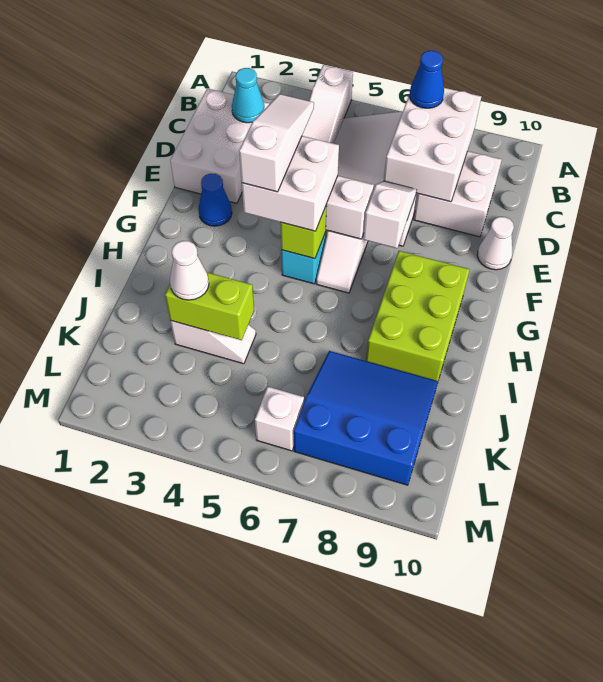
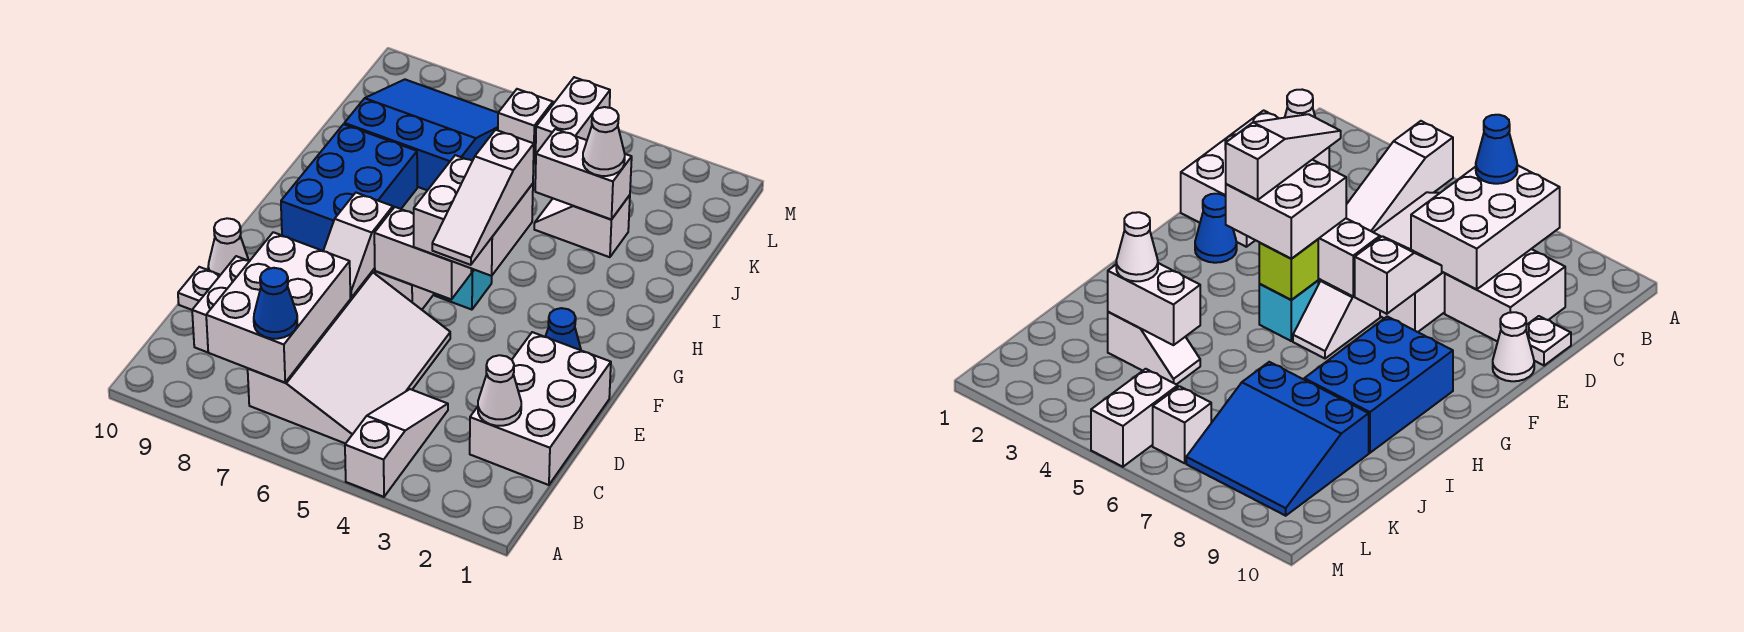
cyan 1x1 cone [232,68,264,123] -> white 1x1 cone [478,355,521,426]
none -> white 1x1 plate [178,267,220,310]
lime 2x3 brick [366,251,470,381] -> blue 2x3 brick [281,124,417,251]
lime 1x2 brick [165,272,254,340] -> white 1x2 brick [535,129,632,219]
blue 3x3 slope [294,351,438,485] -> blue 3x3 slope turned to [344,80,498,190]
none -> white 1x2 brick [535,77,610,164]

